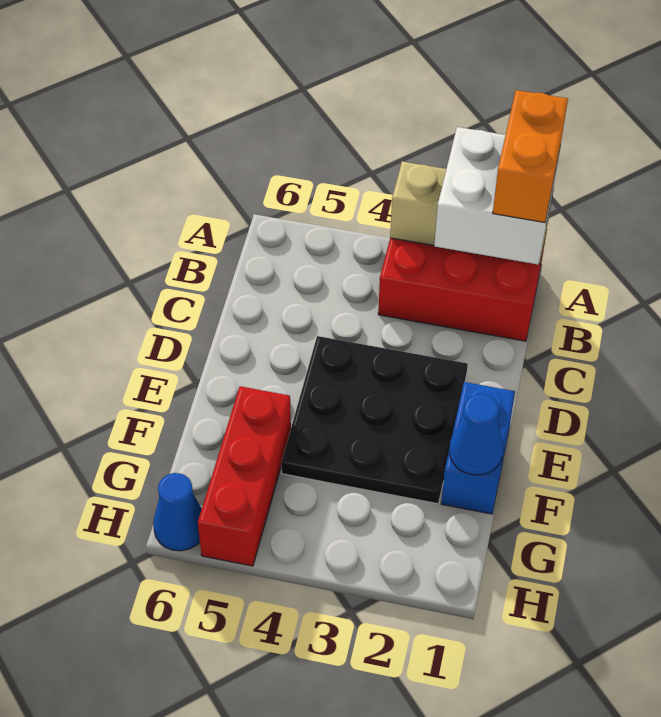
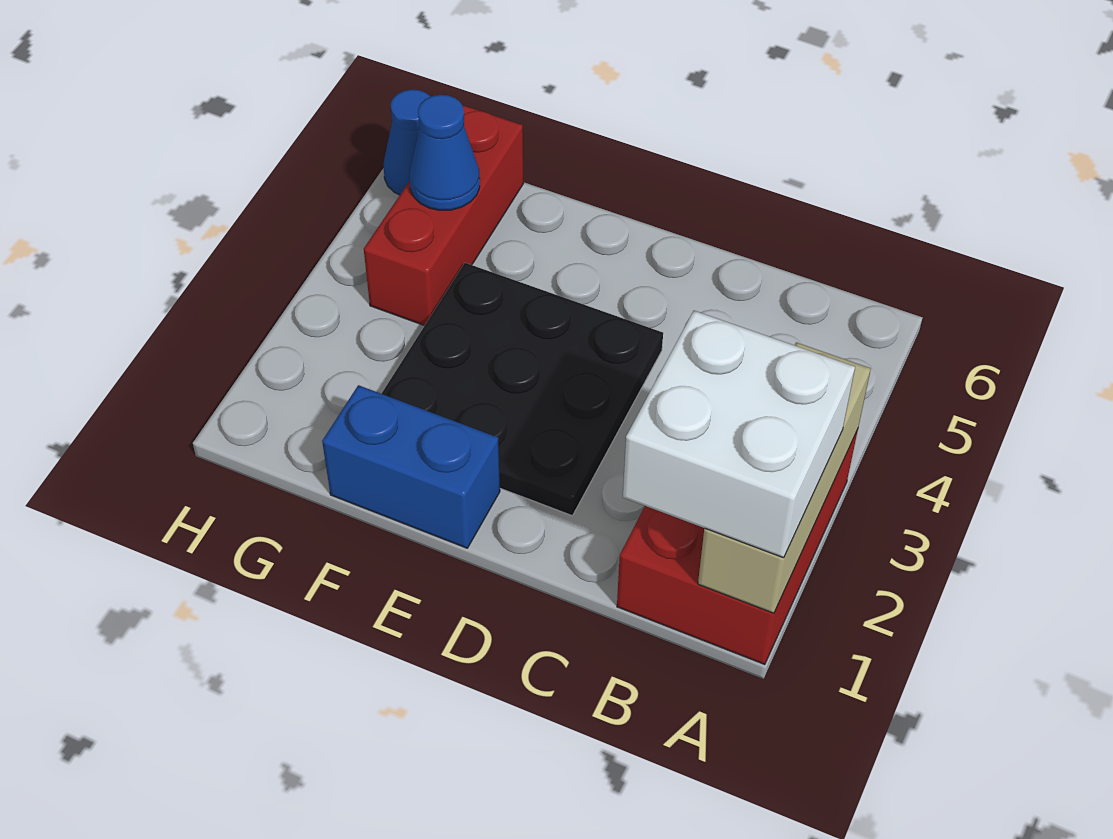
orange 1x2 brick [493,90,568,222] -> none
blue 1x1 cone [449,394,503,475] -> blue 1x1 cone moved to [410,95,480,210]
red 1x3 brick [198,386,291,566] -> red 1x3 brick turned to [364,105,523,326]

